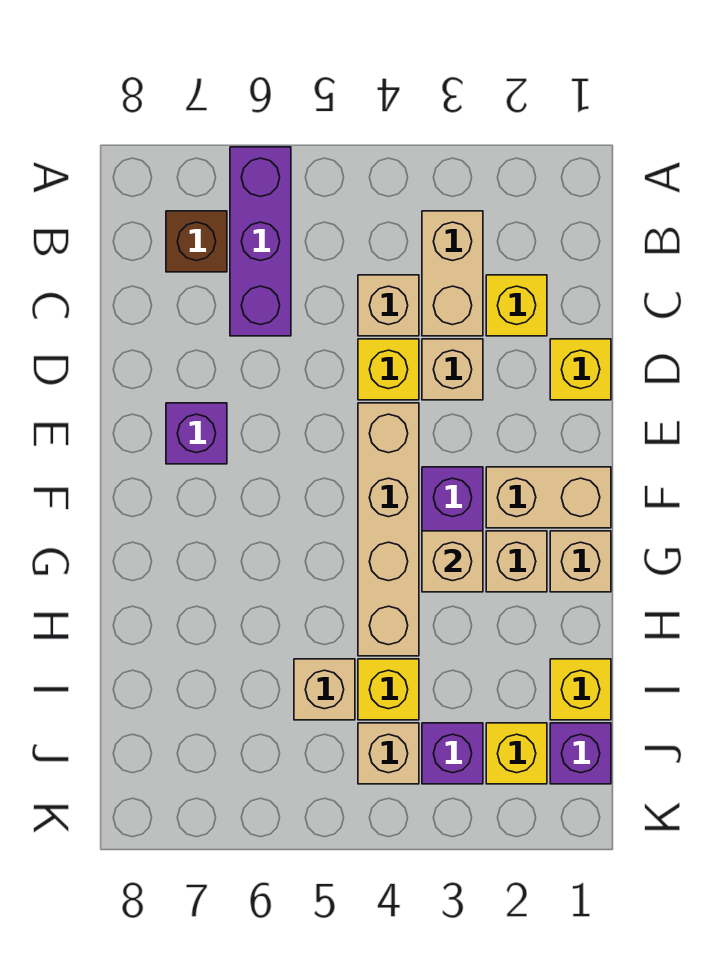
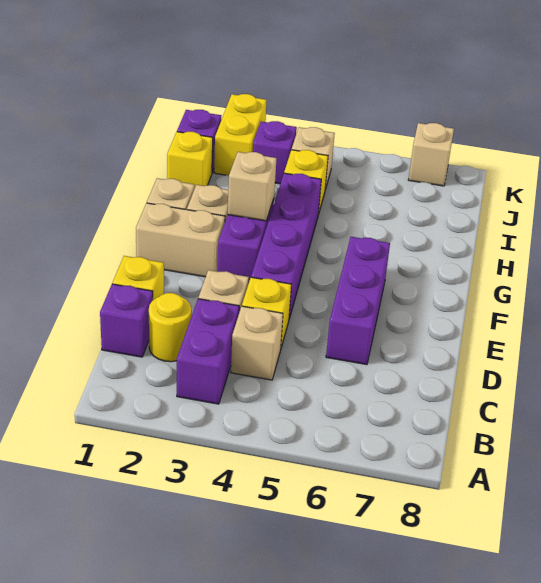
purple 1x3 brick [230,147,291,336] -> purple 1x3 brick moved to [326,237,390,365]
tan 1x2 brick [422,211,483,336] -> purple 1x2 brick [177,299,239,404]
brown 1x1 brick [166,211,227,272] -> none
yellow 1x1 brick [486,275,547,336] -> yellow 1x1 round brick [149,293,191,362]
tan 1x4 brick [358,403,419,656] -> purple 1x4 brick [251,173,321,318]
purple 1x1 brick [166,403,227,464] -> purple 1x1 brick moved to [100,284,153,357]
tan 1x1 brick [294,659,355,720] -> tan 1x1 brick moved to [408,123,454,186]
yellow 1x1 brick [486,723,547,784] -> yellow 1x2 brick [214,94,267,175]

